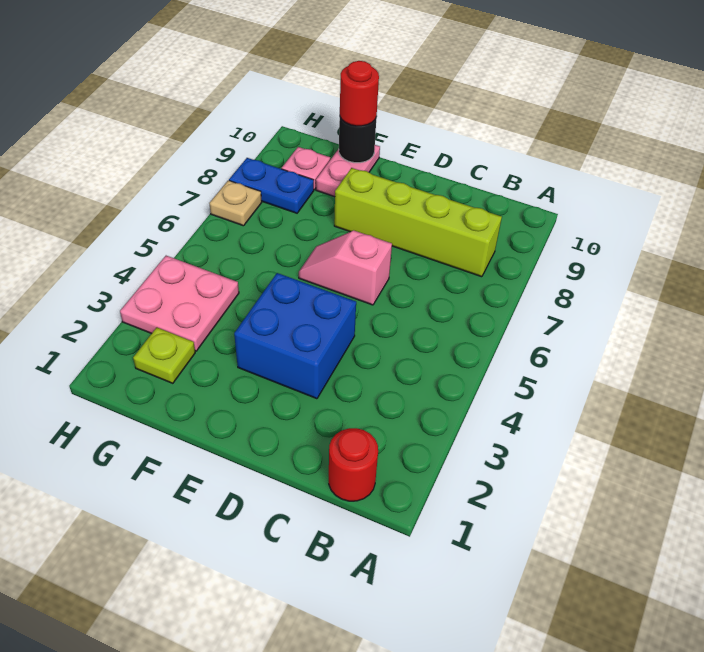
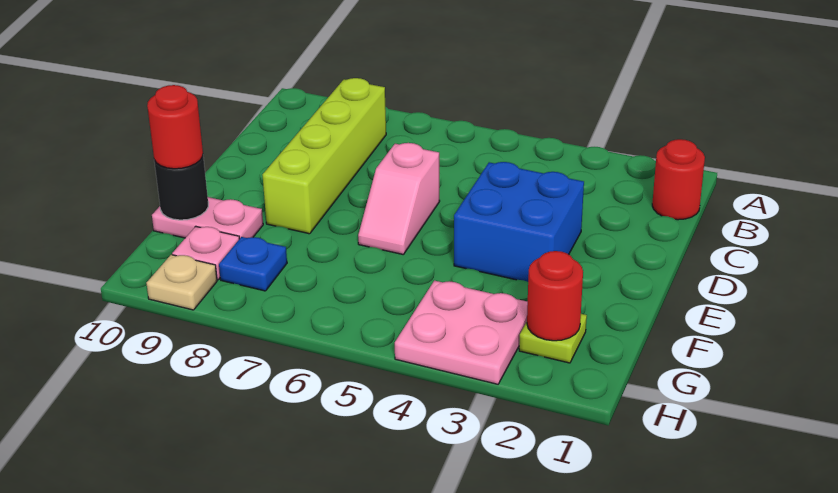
none -> red 1x1 round brick [527,251,583,341]
blue 1x2 plate [229,158,314,213] -> blue 1x1 plate [219,237,287,291]
tan 1x1 plate [209,180,262,226] -> tan 1x1 plate moved to [146,255,217,310]

